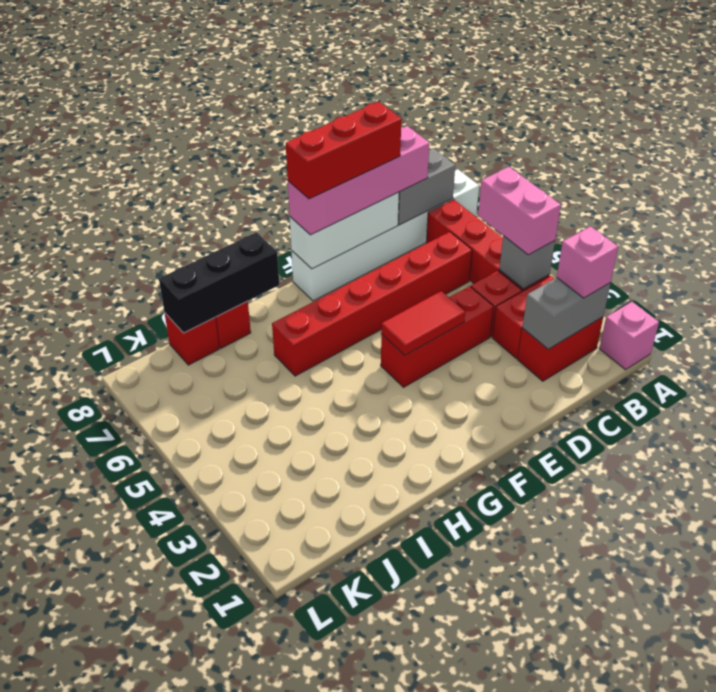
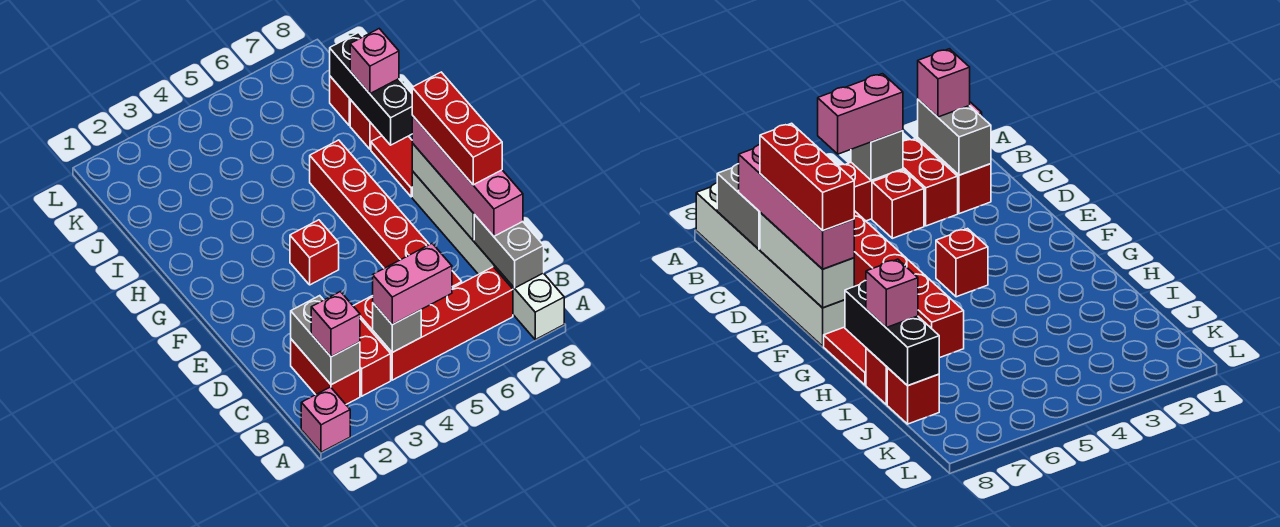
red 1x3 brick [381,286,494,387] -> red 1x1 brick [290,220,339,285]
red 1x2 tile [381,291,465,355] -> red 1x2 tile moved to [371,136,412,197]
none -> pink 1x1 brick [350,29,399,94]

